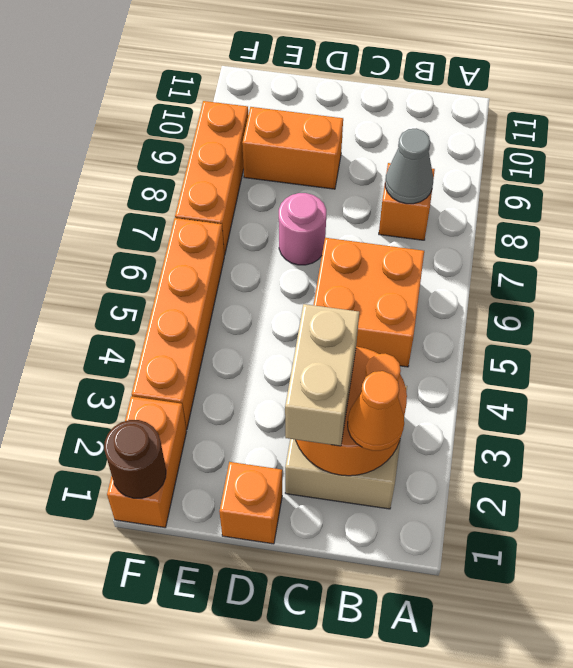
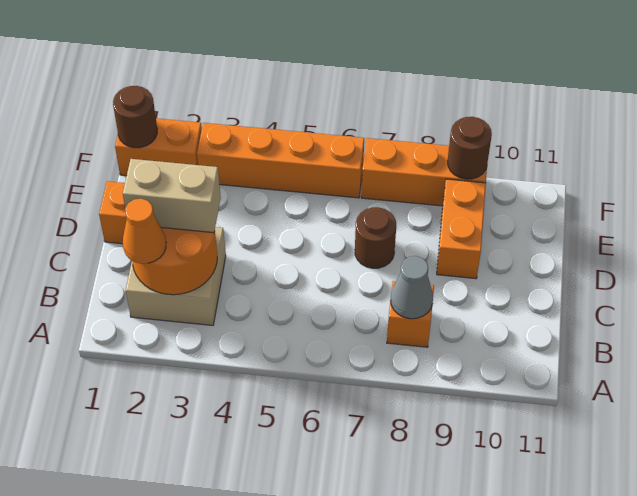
orange 2x2 brick [313,238,424,367] -> none
pink 1x1 round brick [279,193,326,265] -> brown 1x1 round brick [355,207,396,268]
none -> brown 1x1 round brick [448,117,492,179]

